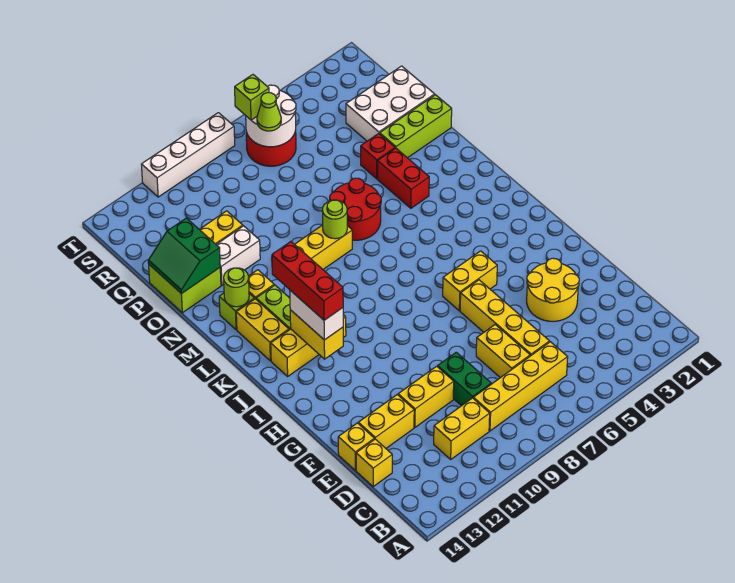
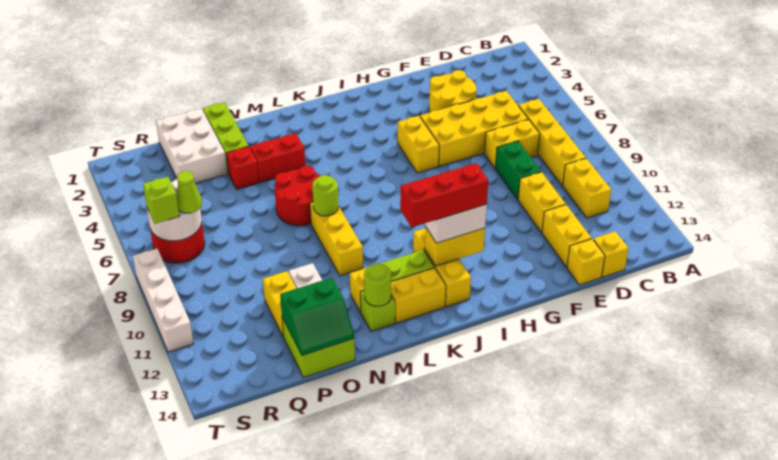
yellow 1x4 brick [460,280,550,356] -> yellow 2x4 brick [420,91,528,166]
green 1x2 brick [438,352,491,406] -> green 1x2 brick turned to [495,141,541,199]

